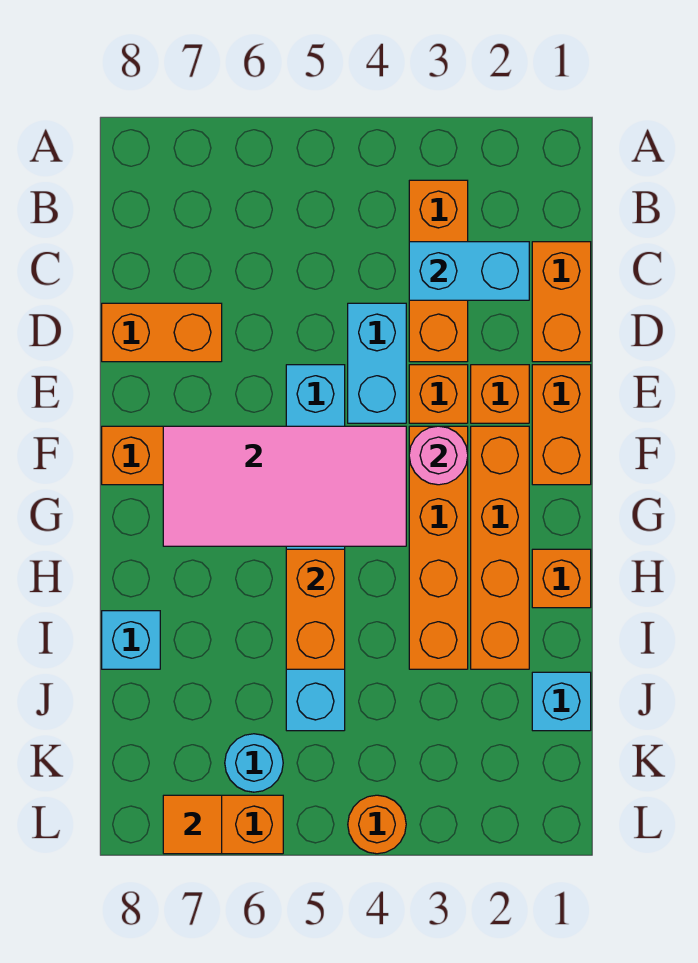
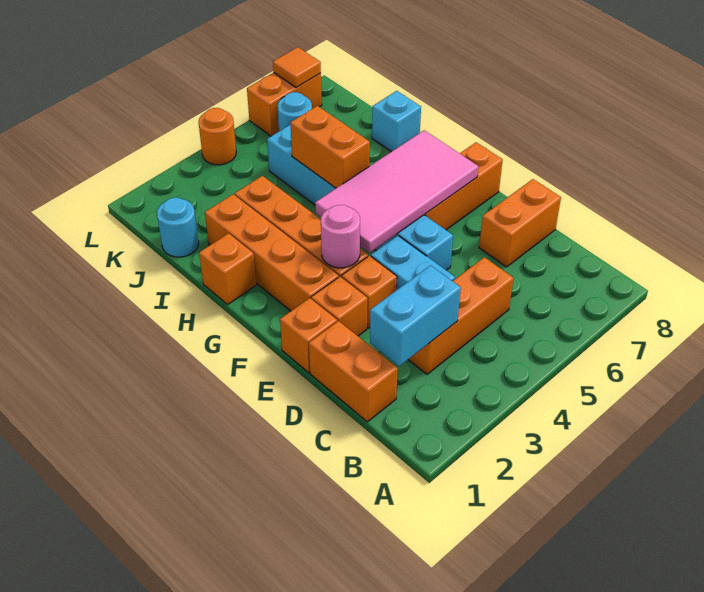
orange 1x3 brick [409,180,468,362] -> orange 1x3 brick turned to [408,257,513,374]
orange 1x2 brick [532,365,591,485] -> orange 1x1 brick [280,298,337,373]
cyan 1x1 brick [532,672,591,731] -> cyan 1x1 round brick [157,198,199,257]

